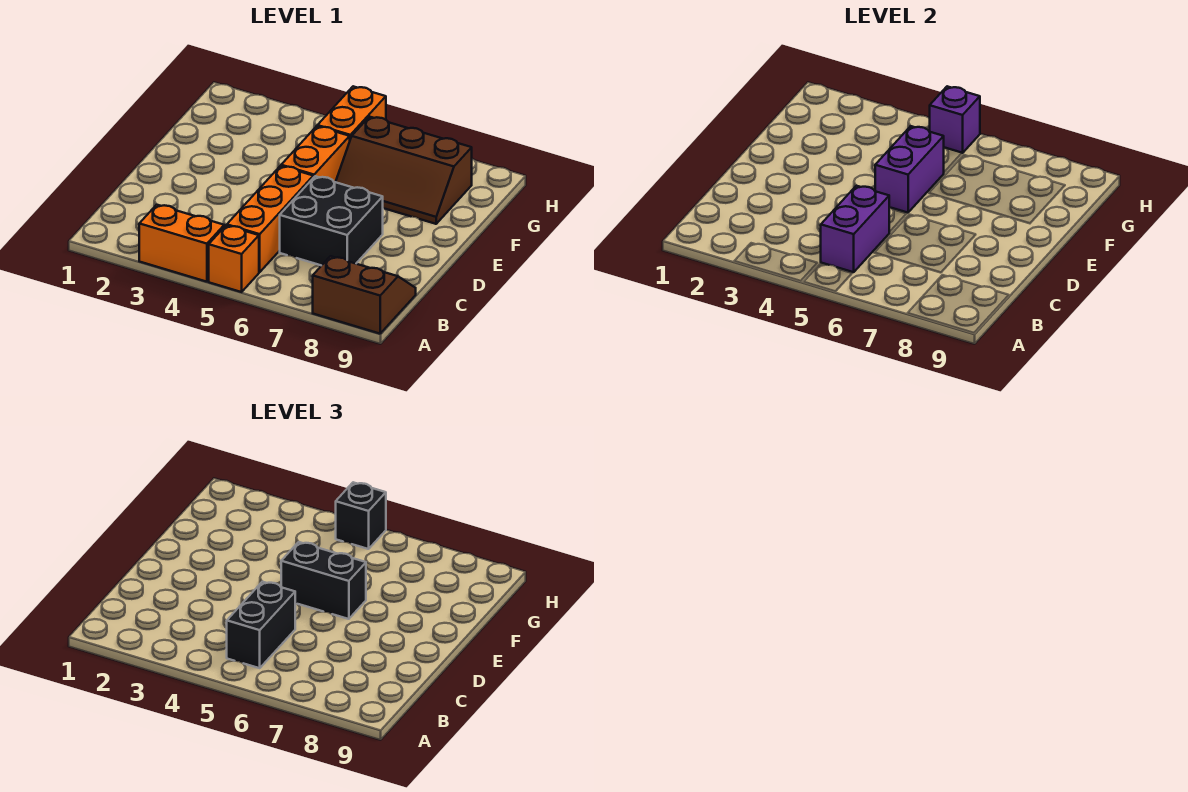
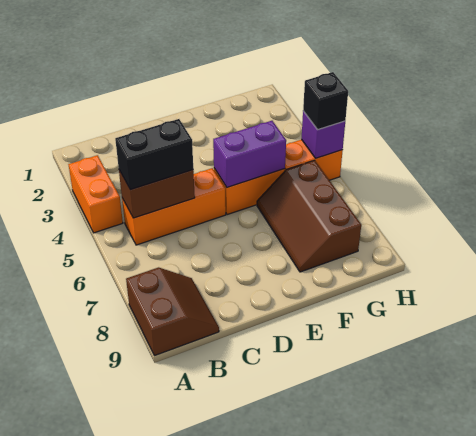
orange 1x1 brick [209,225,259,292] -> none
purple 1x2 brick [821,186,889,272] -> brown 1x2 brick [119,170,195,218]
black 2x2 brick [280,176,383,266] -> none
black 1x2 brick [281,542,366,619] -> none

